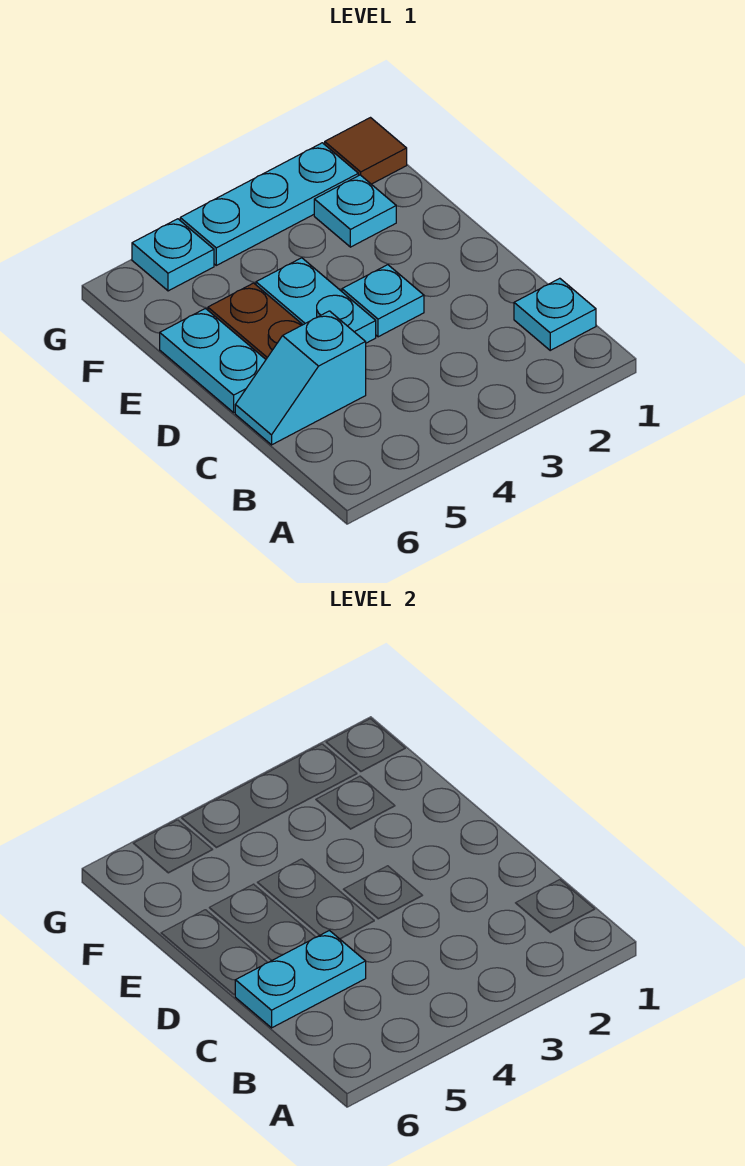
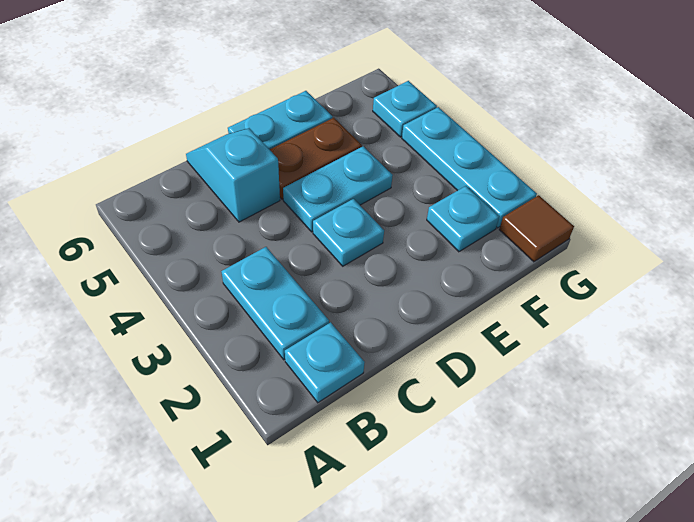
cyan 1x2 plate [235,930,366,1028] -> cyan 1x2 plate moved to [221,247,329,360]

